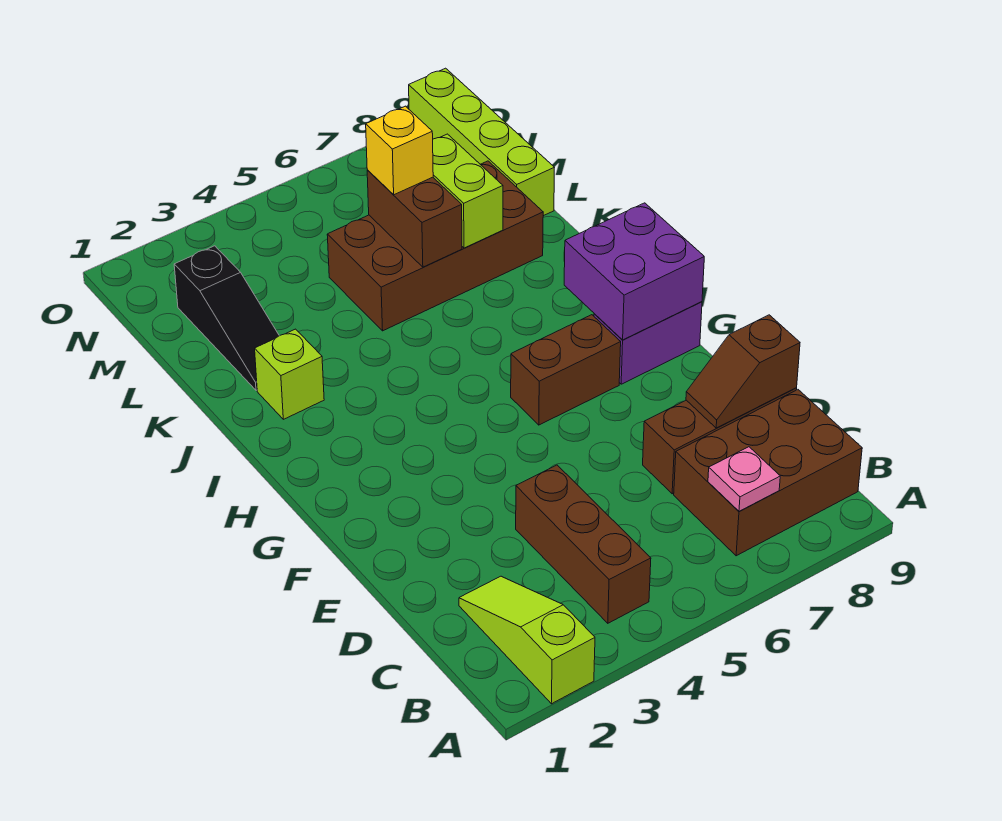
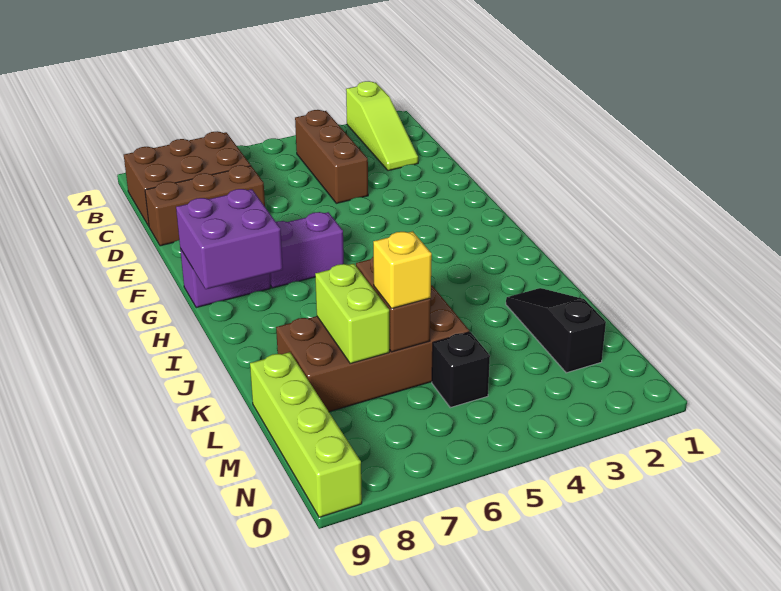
pink 1x1 plate [708,447,780,511] -> none
brown 1x2 slope [686,315,800,428] -> none
brown 1x2 brick [511,315,621,425] -> purple 1x2 brick [270,212,344,288]
lime 1x1 brick [255,329,324,419] -> none
none -> black 1x1 brick [432,332,490,408]

